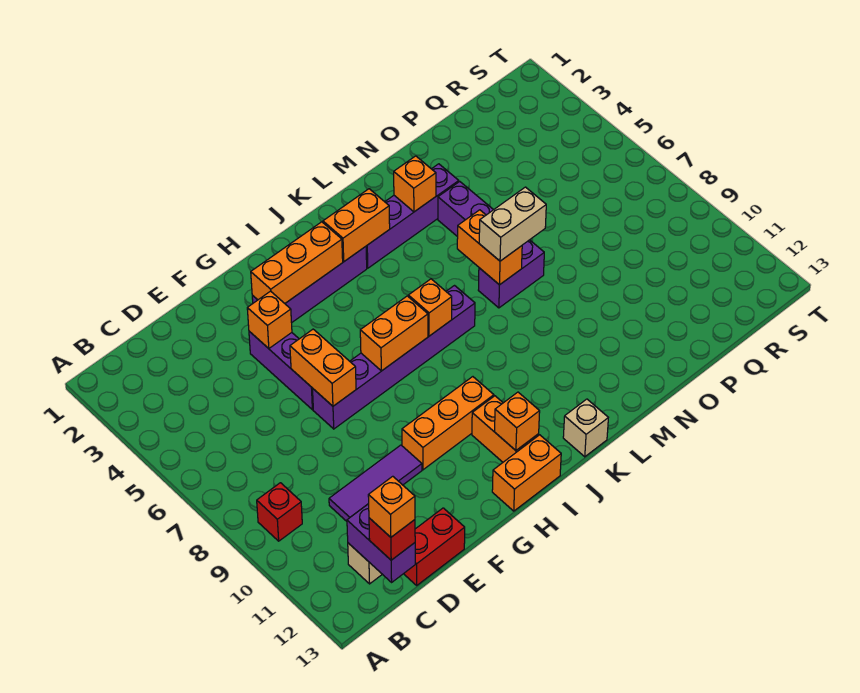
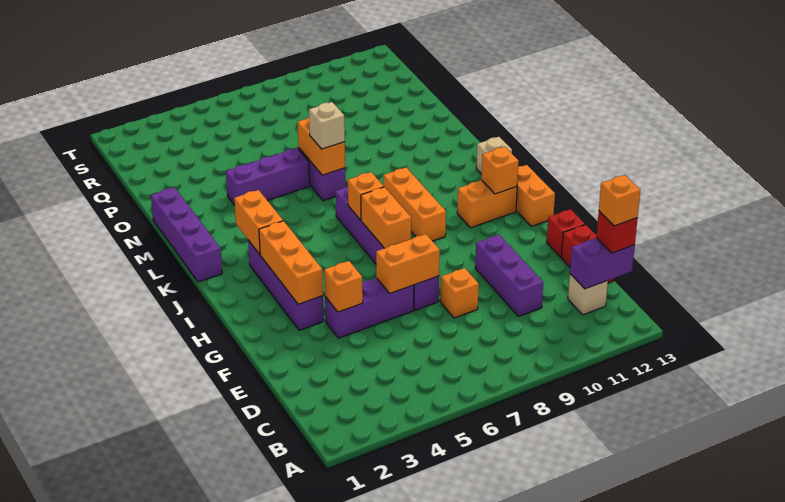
red 1x1 brick [257,483,302,541] -> red 1x1 brick moved to [547,209,585,257]
purple 1x3 tile [329,445,422,521] -> purple 1x3 brick [475,235,543,316]
orange 1x3 brick [402,377,494,470] -> orange 1x3 brick moved to [384,168,446,241]
purple 1x4 brick [366,164,459,268] -> purple 1x4 brick moved to [151,187,222,282]
orange 1x1 brick [394,156,436,212] -> orange 1x1 brick moved to [440,268,479,318]
orange 1x2 brick [457,210,522,285] -> orange 1x2 brick turned to [298,117,345,175]
tan 1x2 brick [479,187,546,261] -> tan 1x1 brick [309,102,345,149]

